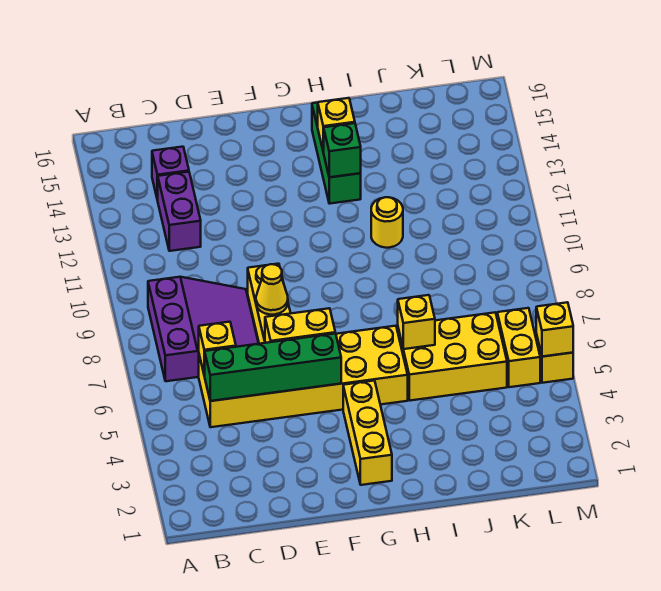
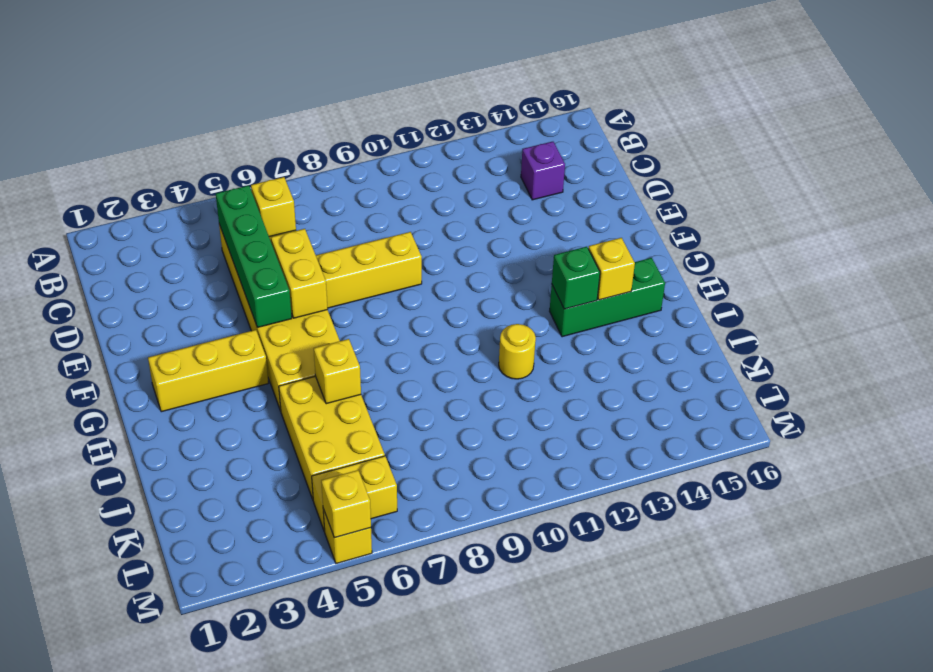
purple 3x3 slope [148,277,259,381] -> none
purple 1x2 brick [158,172,201,251] -> none
yellow 1x1 cone [256,264,288,315] -> none

